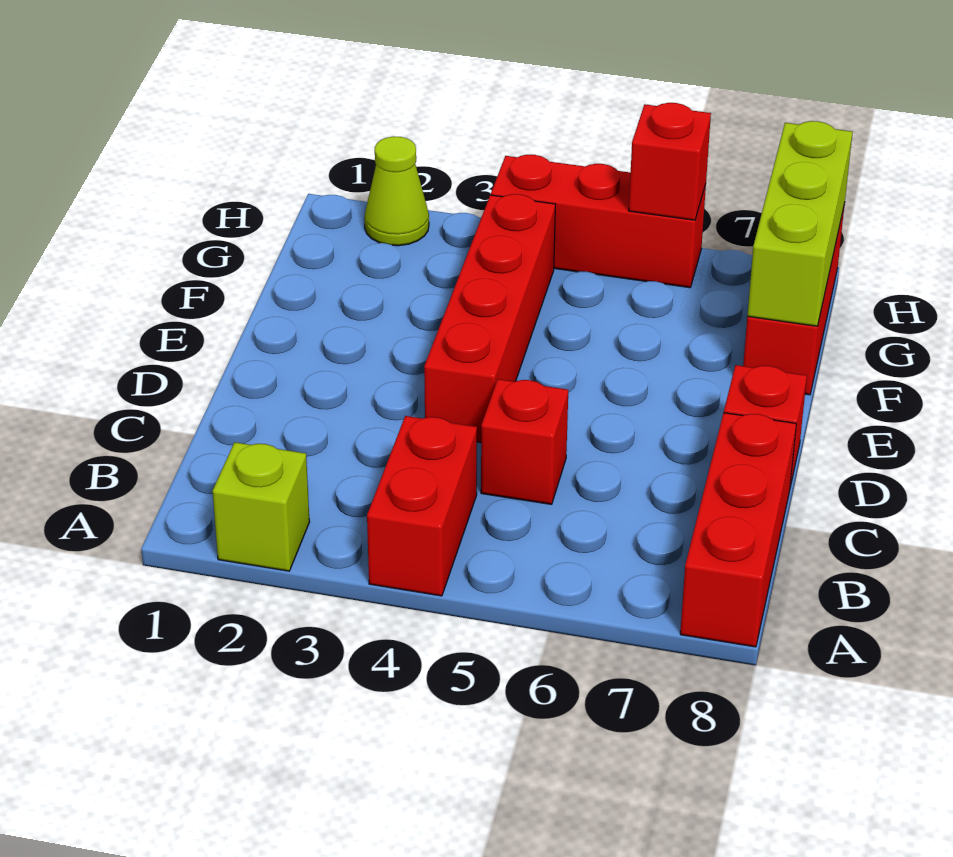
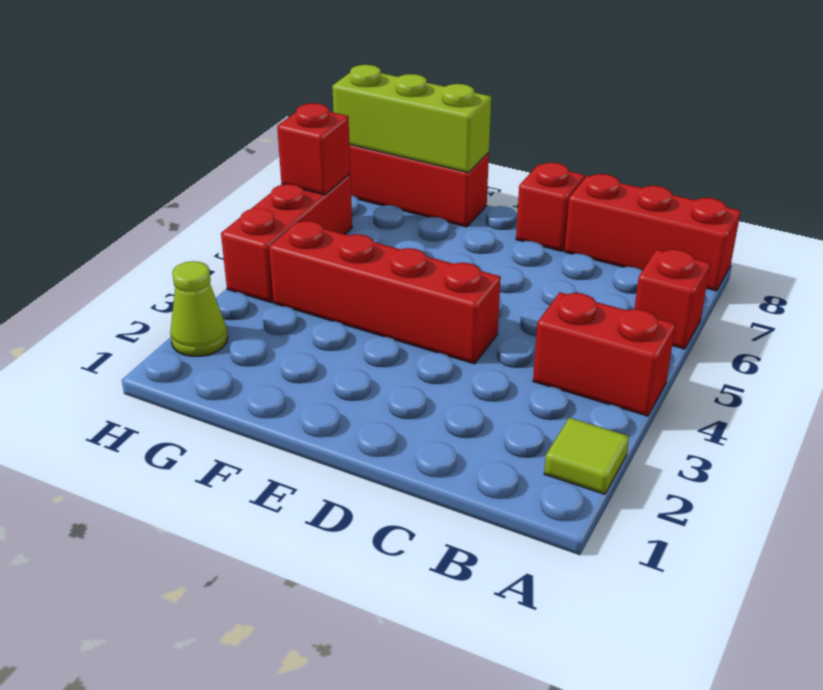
lime 1x1 brick [213,442,310,571] -> lime 1x1 tile [544,418,629,494]
red 1x1 brick [481,379,568,504] -> red 1x1 brick moved to [634,249,711,349]

